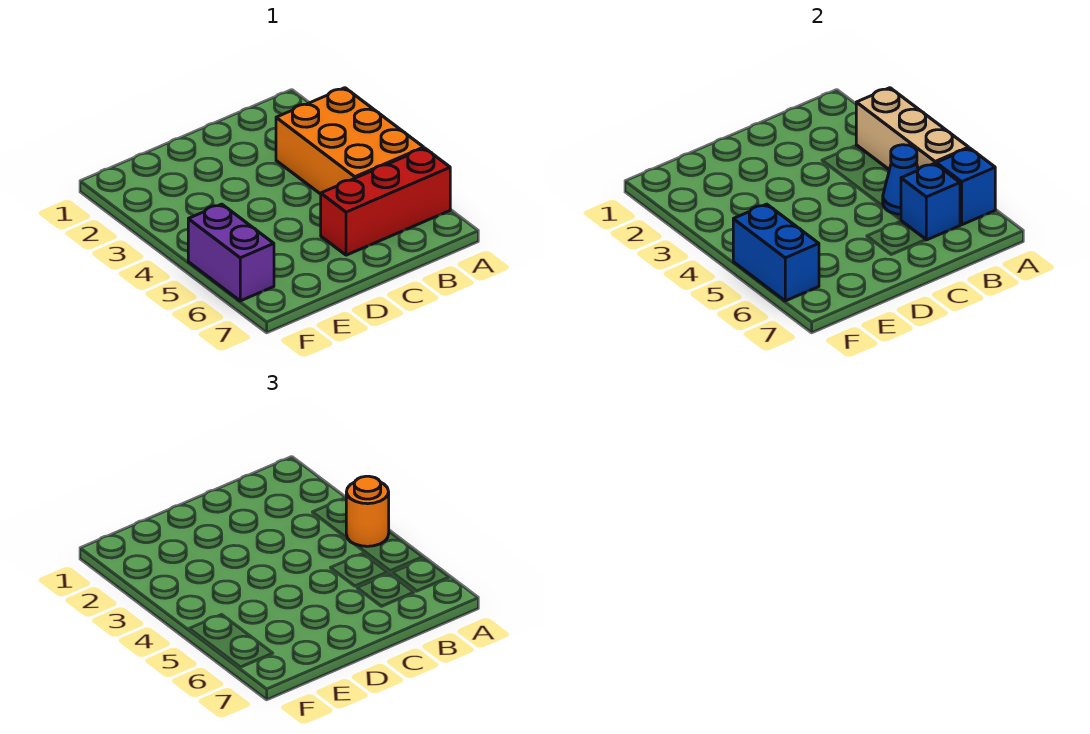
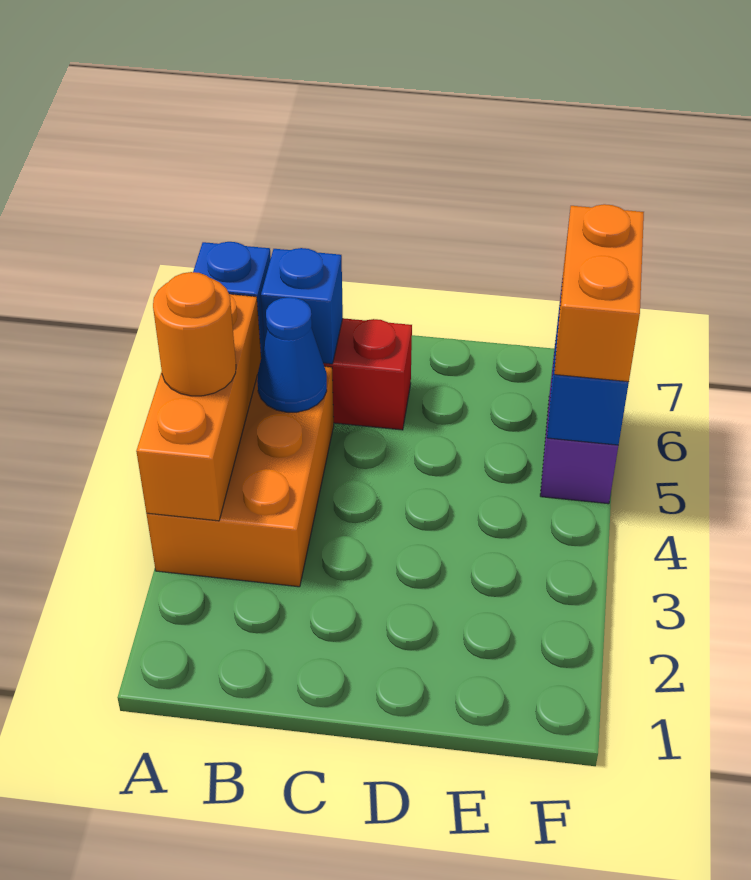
tan 1x3 brick [856,88,969,170] -> orange 1x3 brick [136,294,261,521]
none -> orange 1x2 brick [554,204,644,382]

